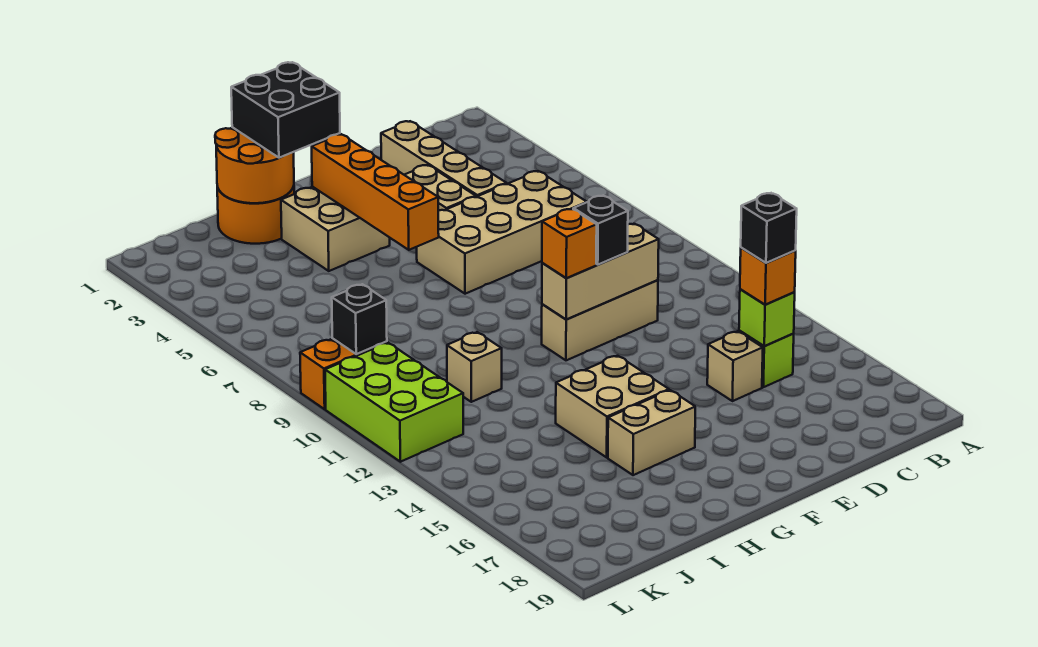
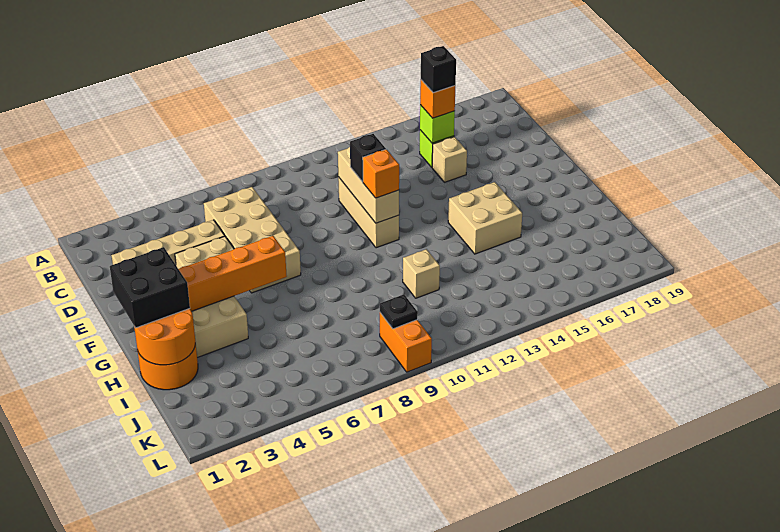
tan 1x2 brick [608,390,695,475] -> none
black 1x1 brick [332,284,387,354] -> black 1x1 plate [380,294,418,329]
lime 2x3 brick [325,343,463,462] -> none

